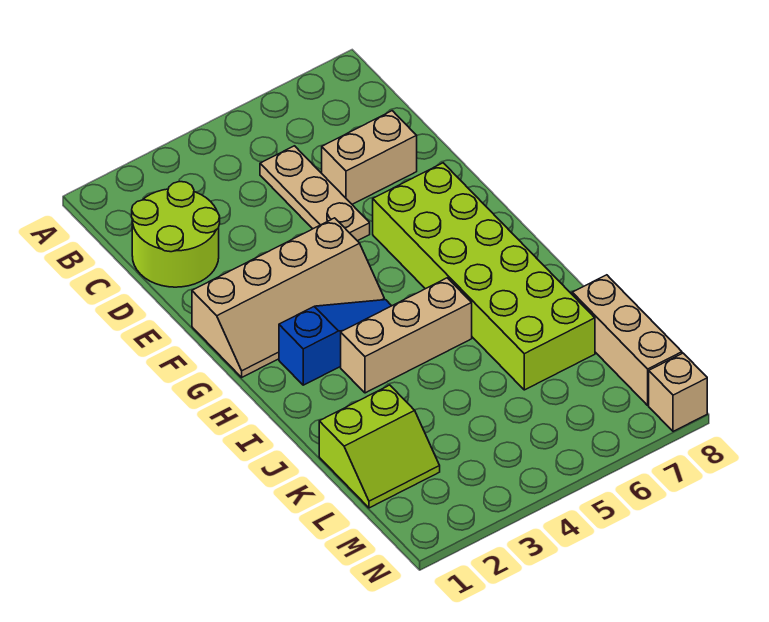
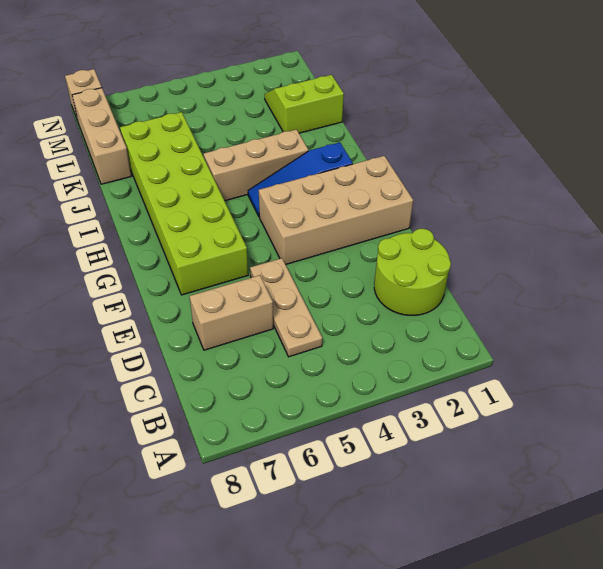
tan 2x4 slope [192,218,384,377] -> tan 2x4 brick [259,156,413,265]

